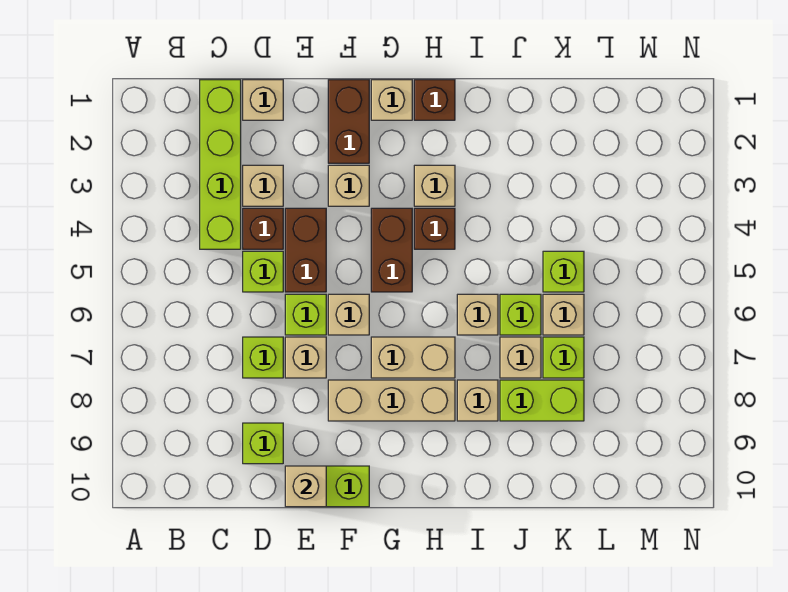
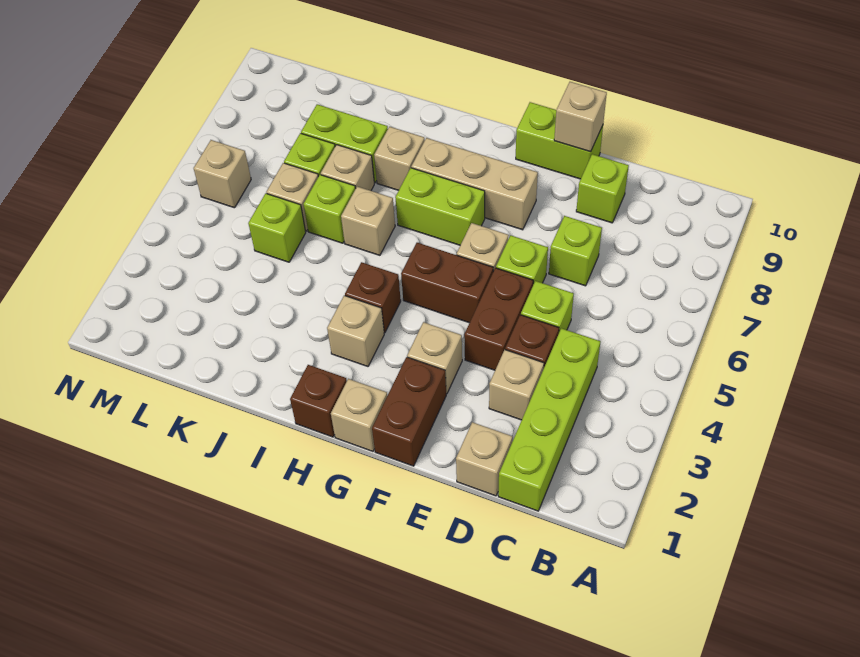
tan 1x1 brick [285,337,326,378] -> tan 1x1 brick moved to [194,140,251,208]
brown 1x2 brick [371,208,412,292] -> brown 1x2 brick turned to [401,243,493,323]
tan 1x2 brick [371,337,455,378] -> lime 1x2 brick [395,168,485,245]

